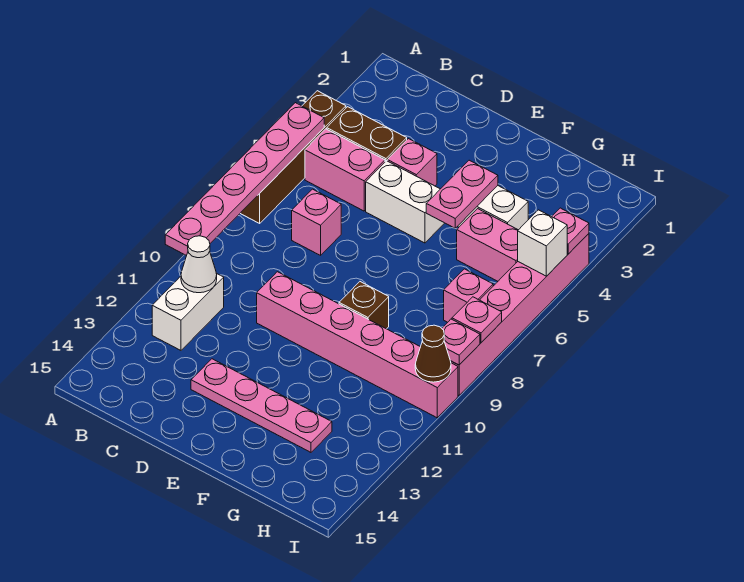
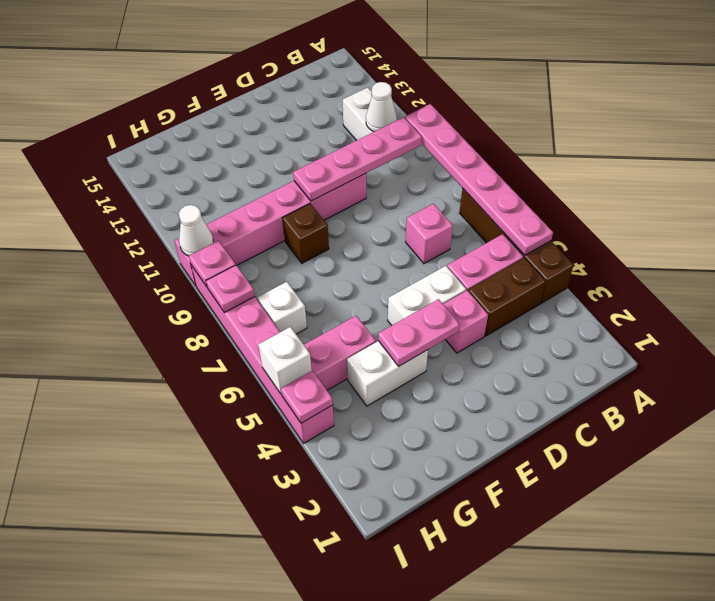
pink 1x4 plate [191,359,332,452] -> pink 1x4 plate moved to [293,117,422,201]
pink 1x2 plate [426,160,498,228] -> pink 1x2 plate turned to [378,299,460,366]
pink 1x1 brick [444,269,493,322] -> white 1x1 brick [257,282,307,334]
brown 1x1 cone [415,325,451,382] -> white 1x1 cone [179,205,213,256]

